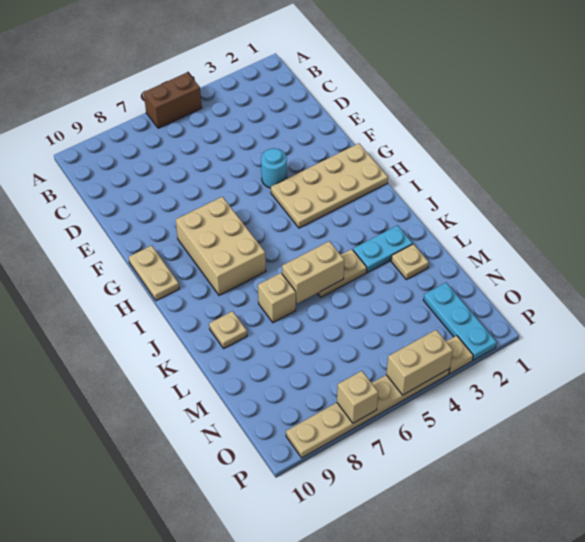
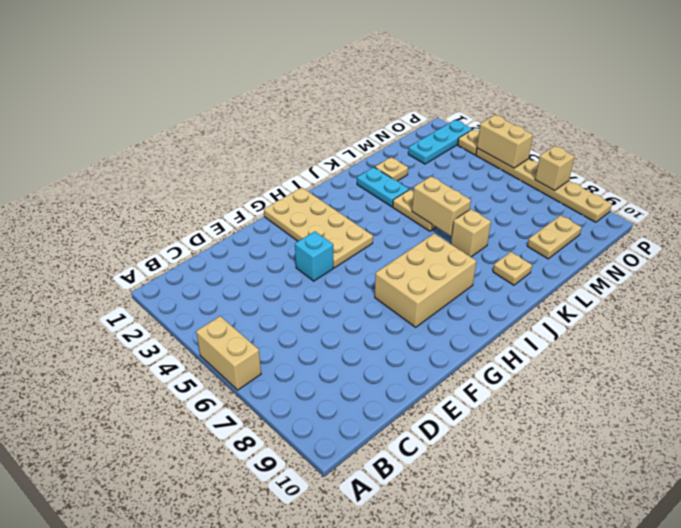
brown 1x2 brick [144,72,202,128] -> tan 1x2 brick [196,316,261,390]
cyan 1x1 round brick [261,148,287,188] -> cyan 1x1 brick [295,231,333,281]
tan 1x2 plate [129,245,179,301] -> tan 1x2 plate moved to [527,215,582,259]

